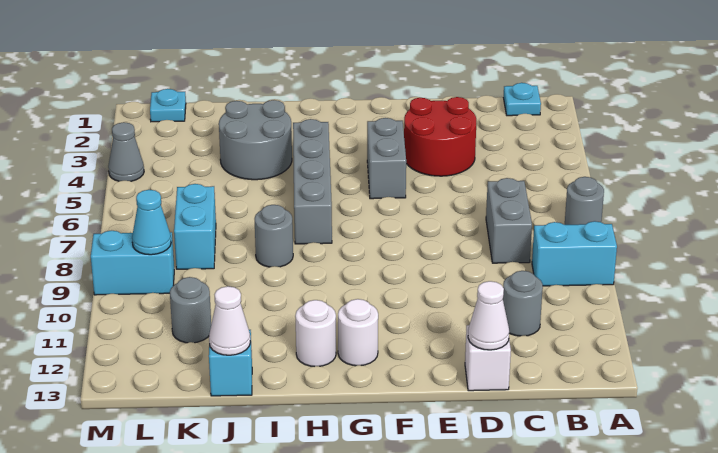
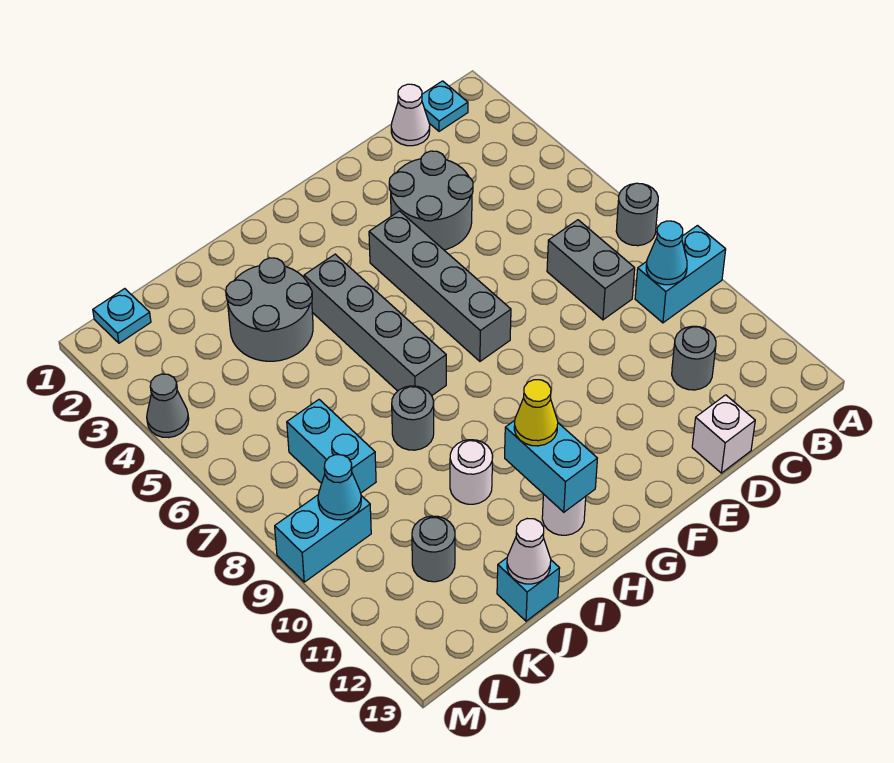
none -> cyan 1x1 cone [646,221,687,285]
red 2x2 round brick [404,97,476,176] -> grey 2x2 round brick [389,151,473,250]
white 1x1 cone [468,281,509,350] -> white 1x1 cone moved to [391,84,430,146]
grey 1x2 brick [367,118,406,199] -> grey 1x4 brick [369,211,511,361]
white 1x1 round brick [338,299,378,366] -> white 1x1 round brick moved to [450,440,493,504]
none -> cyan 1x2 brick [505,420,597,512]
none -> yellow 1x1 cone [514,380,558,446]

